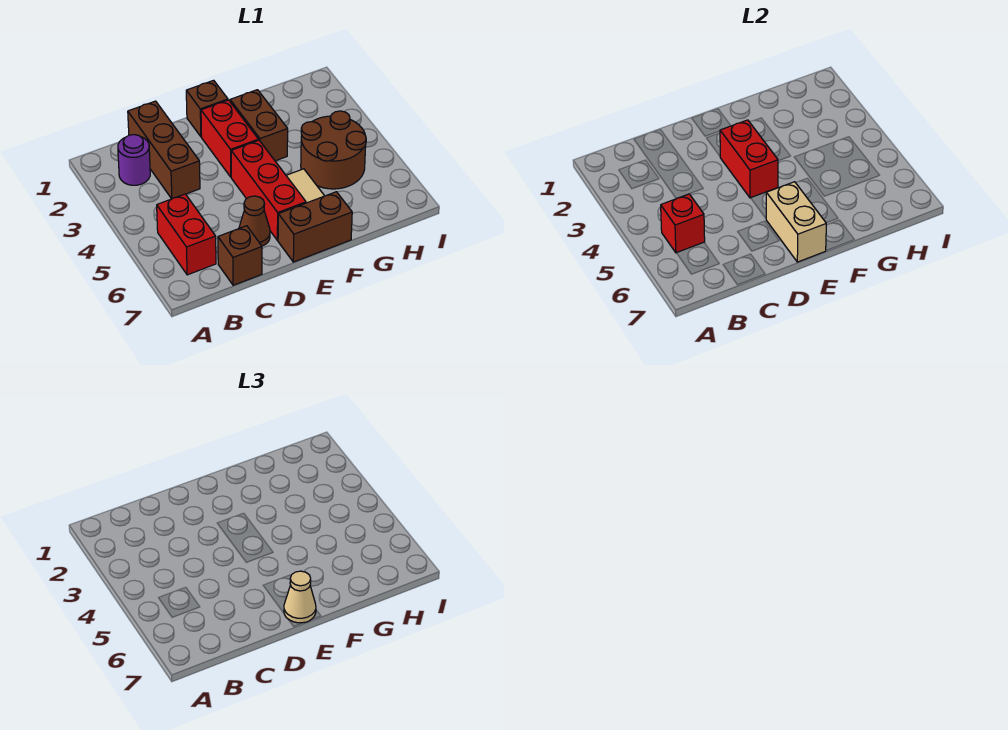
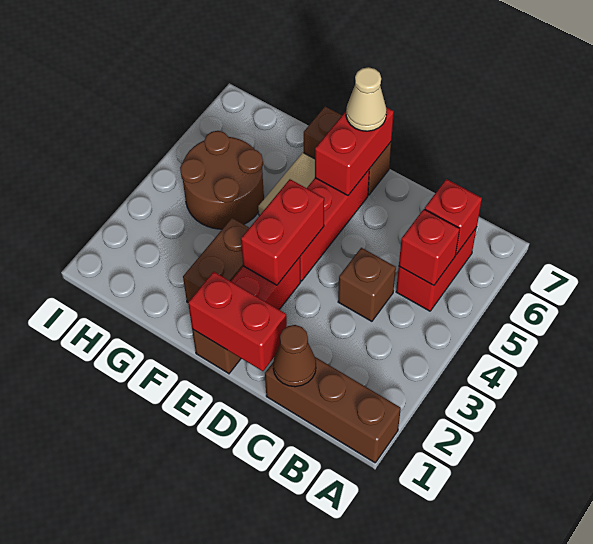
purple 1x1 round brick [118,135,150,185] -> none
none -> red 1x1 brick [425,179,482,254]
brown 1x3 brick [128,101,200,199] -> brown 1x3 brick turned to [265,357,401,463]
brown 1x1 brick [218,226,262,285] -> brown 1x1 brick moved to [338,248,396,321]
none -> red 1x2 brick [188,272,287,371]
brown 1x1 cone [239,196,270,246] -> brown 1x1 cone moved to [273,325,316,387]
tan 1x2 brick [766,182,826,262] -> red 1x2 brick [315,107,394,195]

